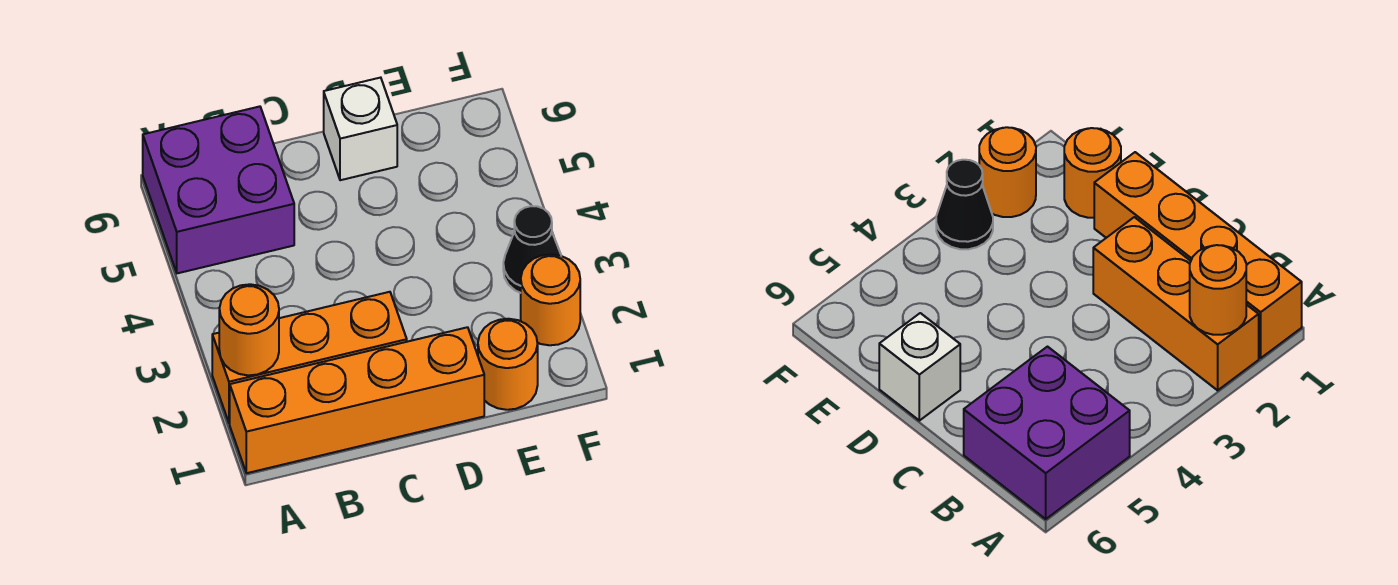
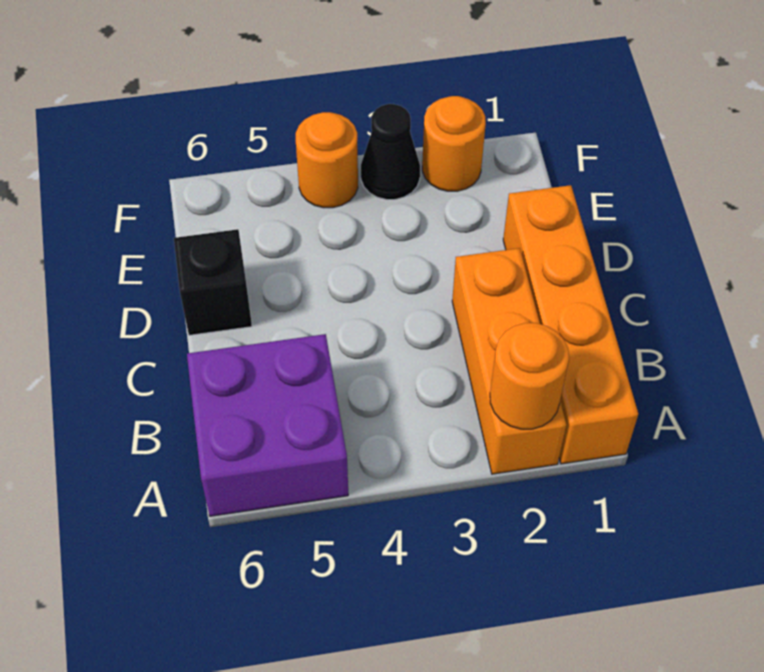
white 1x1 brick [324,78,397,180] -> black 1x1 brick [174,229,252,335]
orange 1x1 round brick [478,319,538,410] -> orange 1x1 round brick moved to [296,112,358,208]

